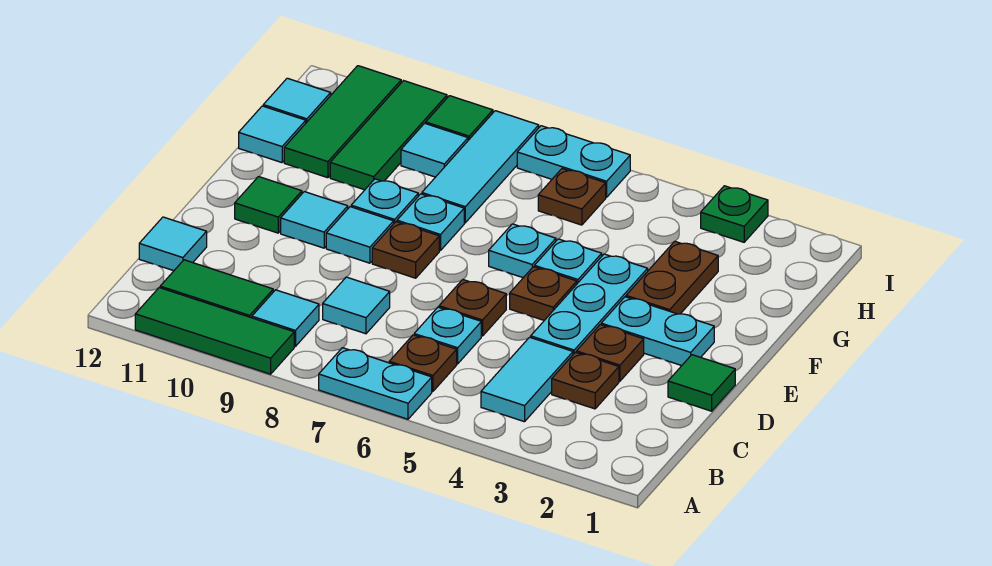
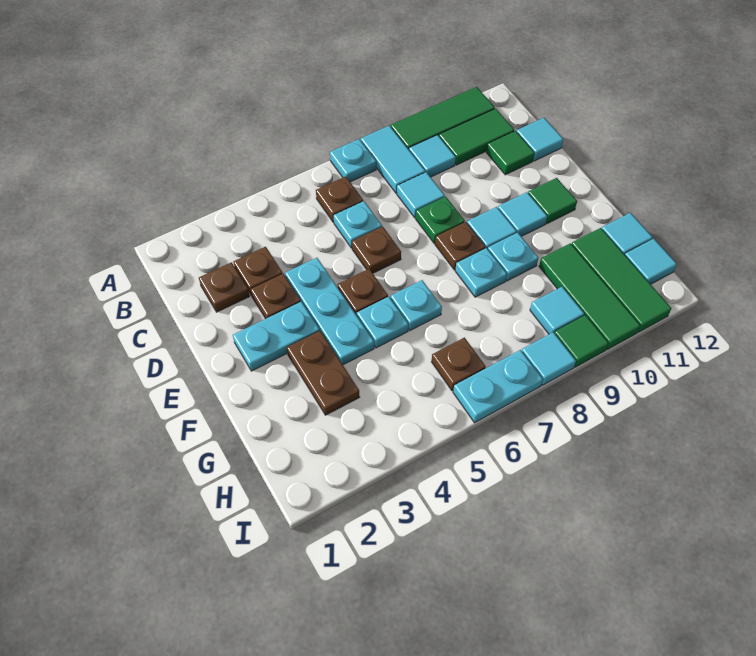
cyan 1x2 plate [319,348,432,419] -> cyan 1x1 plate [330,139,376,182]
cyan 1x2 tile [481,337,573,422] -> cyan 1x2 tile moved to [361,126,425,193]
none -> brown 1x1 plate [199,262,250,312]
green 1x1 tile [668,355,735,411] -> green 1x1 tile moved to [487,131,535,175]
cyan 1x3 tile [422,111,539,223] -> cyan 1x1 tile [522,332,576,385]
green 1x1 plate [701,186,768,242] -> green 1x1 plate moved to [416,197,465,243]

